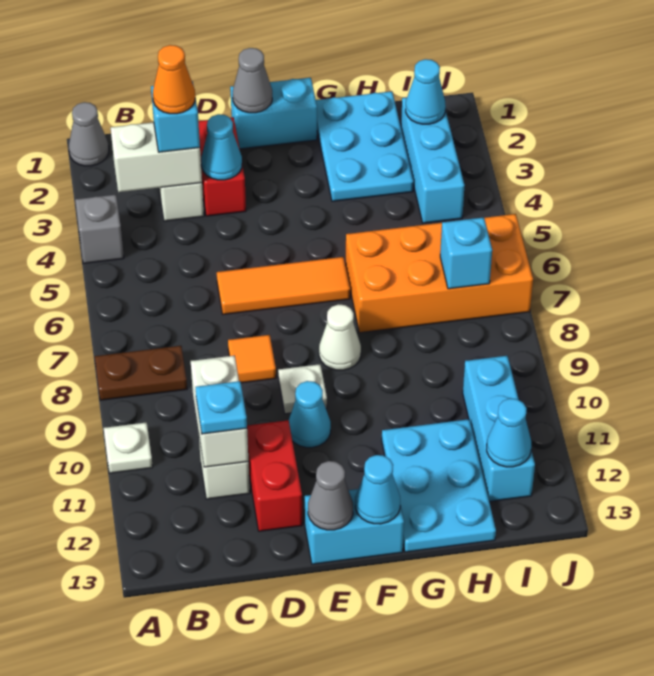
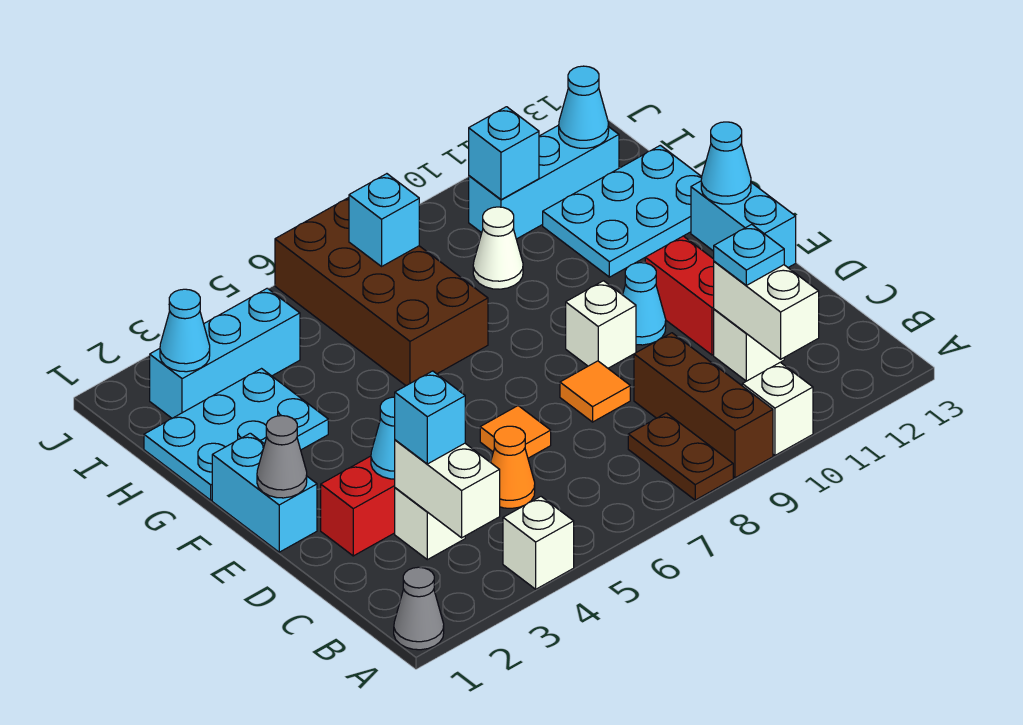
grey 1x1 brick [75,195,124,264] -> white 1x1 brick [503,497,574,589]
none -> brown 1x3 brick [634,333,773,478]
white 1x1 plate [104,422,153,473] -> white 1x1 brick [742,362,813,455]
orange 1x1 cone [153,45,195,114] -> orange 1x1 cone moved to [491,426,535,508]
white 1x2 brick [191,355,249,467] -> white 1x2 brick turned to [714,261,819,359]
orange 1x3 tile [217,257,350,314] -> orange 1x1 tile [480,406,551,458]
red 1x2 brick [247,420,302,531] -> red 1x2 brick turned to [645,236,714,355]
white 1x1 plate [278,364,327,414] -> white 1x1 brick [566,281,636,368]
grey 1x1 cone [308,461,353,530] -> none
white 1x1 cone [319,304,361,370] -> white 1x1 cone moved to [473,207,523,289]
orange 2x4 brick [346,214,533,333] -> brown 2x4 brick [275,198,488,386]
none -> cyan 1x1 brick [469,107,539,200]

